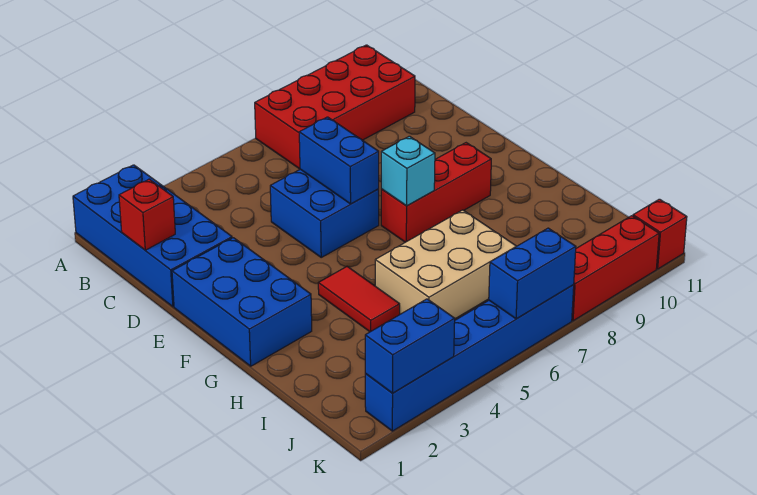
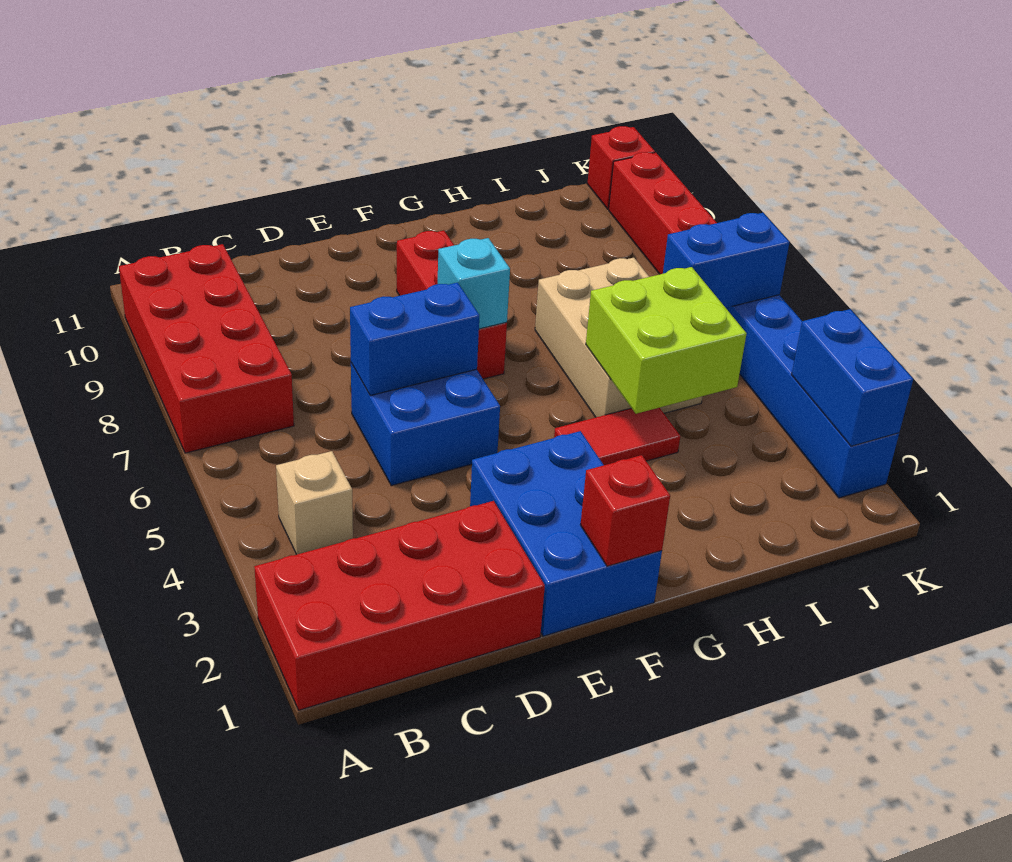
blue 2x4 brick [73,165,232,307] -> red 2x4 brick [254,501,545,710]
none -> tan 1x1 brick [276,451,353,555]
red 1x1 brick [119,179,175,250] -> red 1x1 brick moved to [581,455,670,566]
blue 2x3 brick [172,238,312,366] -> blue 2x3 brick turned to [470,431,662,636]
none -> lime 2x2 brick [586,267,747,414]
blue 1x2 brick [489,228,576,319] -> blue 1x2 brick turned to [663,213,789,308]

